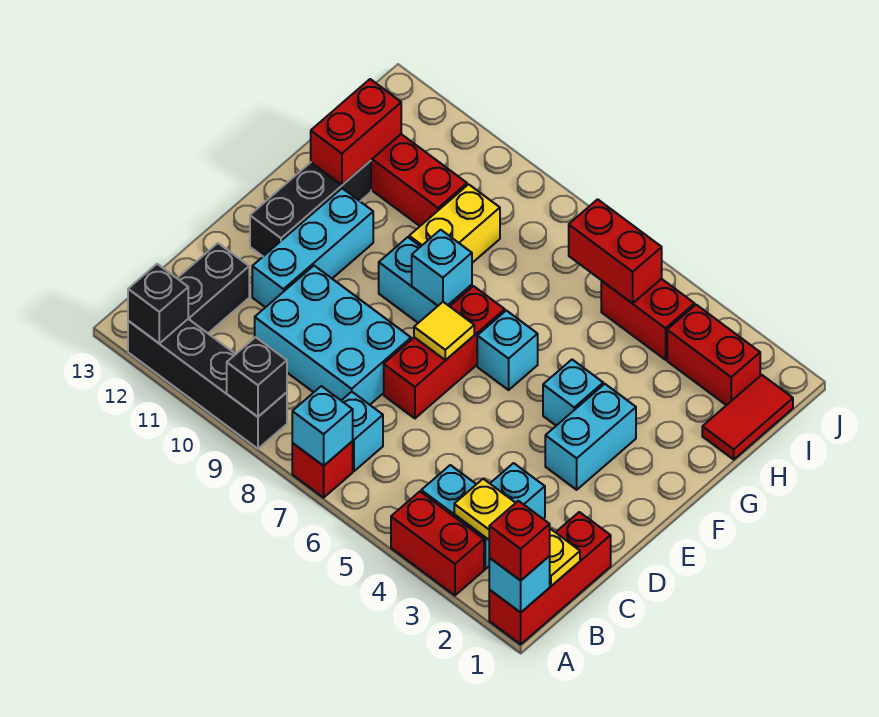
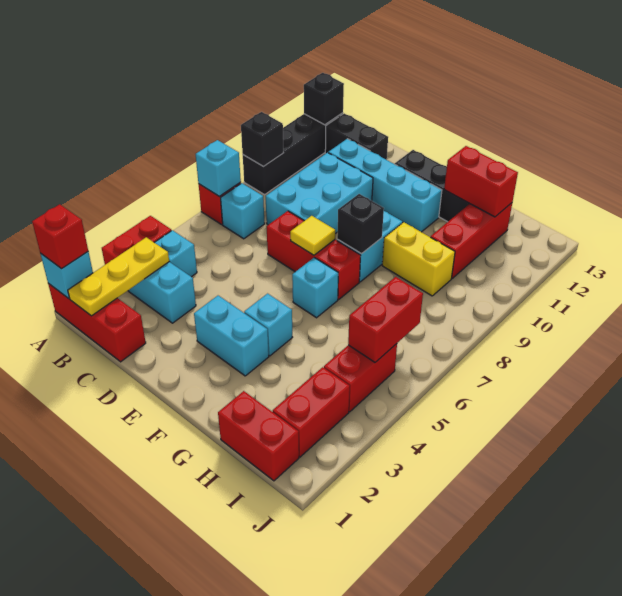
cyan 1x3 brick [252,188,373,307] -> cyan 1x4 brick [328,139,442,232]
cyan 1x1 brick [412,230,472,306] -> black 1x1 brick [337,194,384,254]
red 1x2 tile [702,375,793,459] -> red 1x2 brick [218,391,299,481]

